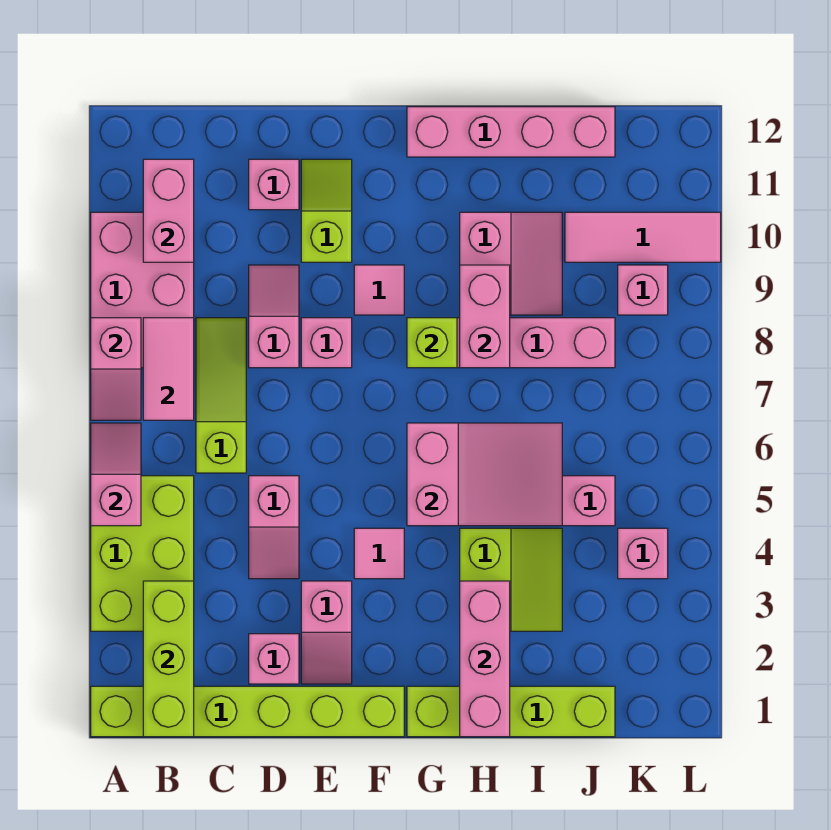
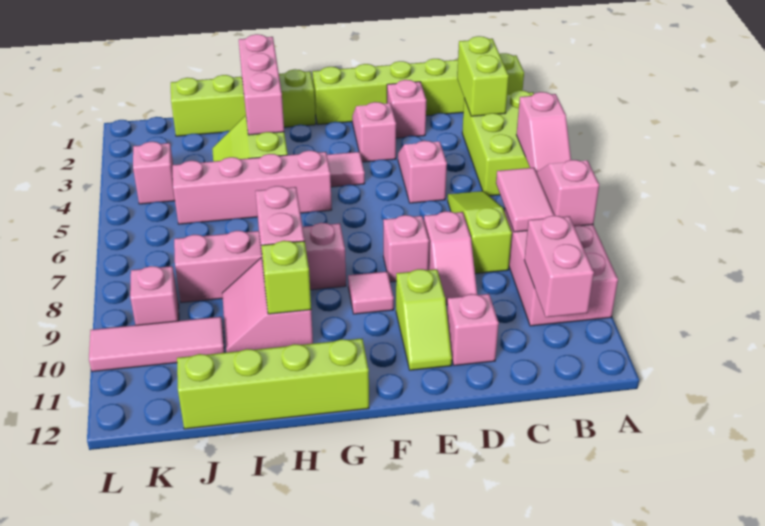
lime 1x3 brick [143,581,194,737] -> lime 1x2 brick [457,36,509,116]
lime 1x3 slope [196,318,246,473] -> lime 1x3 slope turned to [448,191,512,274]
pink 2x3 slope [407,423,562,526] -> none
lime 1x1 brick [407,318,457,368] -> lime 1x1 brick moved to [261,241,311,314]
pink 1x4 brick [407,107,615,157] -> lime 1x4 brick [177,339,369,429]

